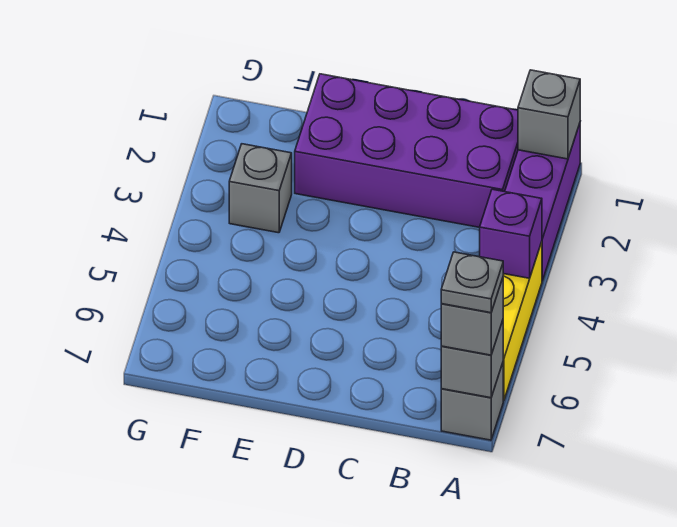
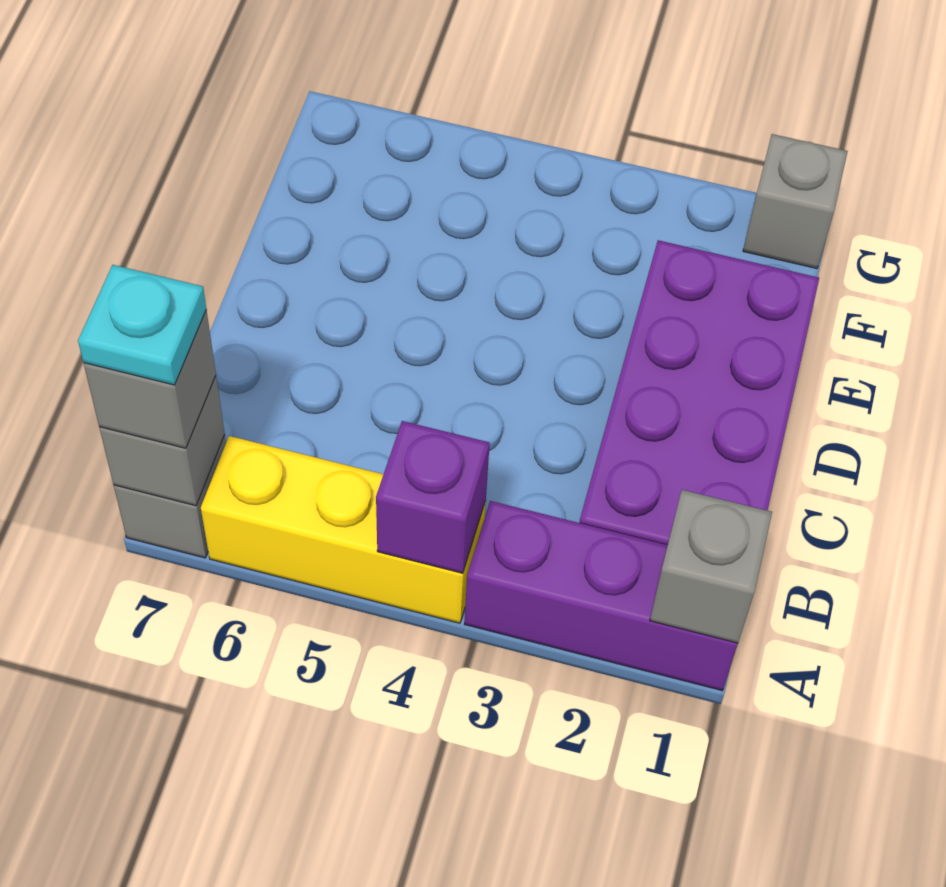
grey 1x1 plate [441,252,503,313] -> cyan 1x1 plate [78,265,206,385]
grey 1x1 brick [229,144,292,233] -> grey 1x1 brick moved to [743,134,848,268]

